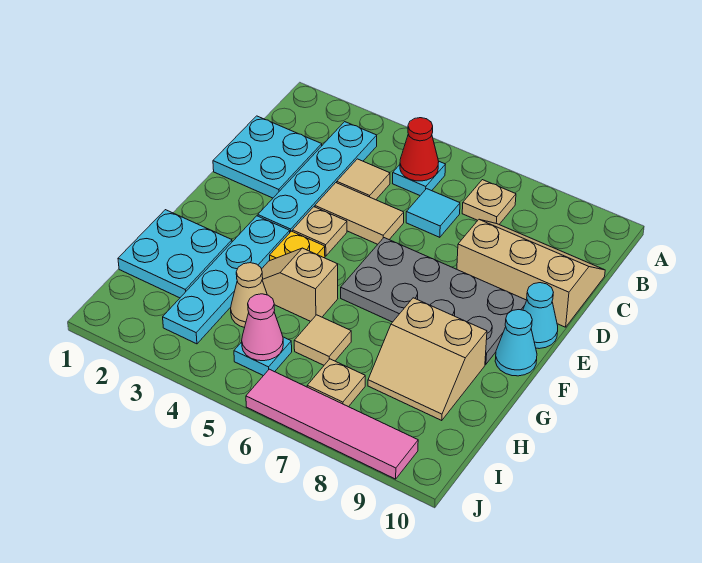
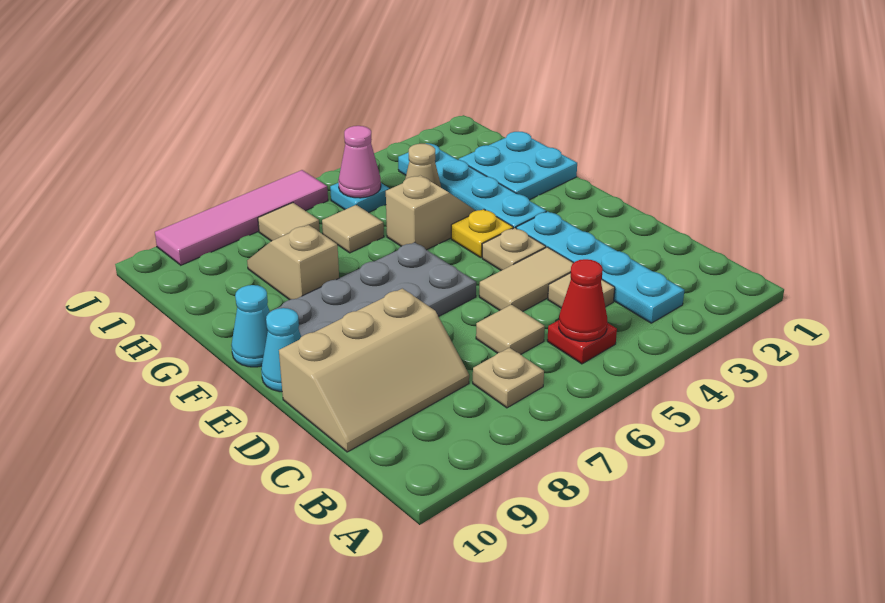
cyan 1x1 plate [393,162,446,195] -> red 1x1 plate [547,320,617,364]
cyan 2x2 plate [213,116,322,198] -> none
cyan 1x1 tile [406,189,460,237] -> tan 1x1 tile [476,304,545,354]
tan 2x2 slope [368,298,487,420] -> tan 1x2 slope [247,225,339,300]
tan 1x1 plate [307,359,365,407] -> tan 1x1 tile [258,203,320,241]

